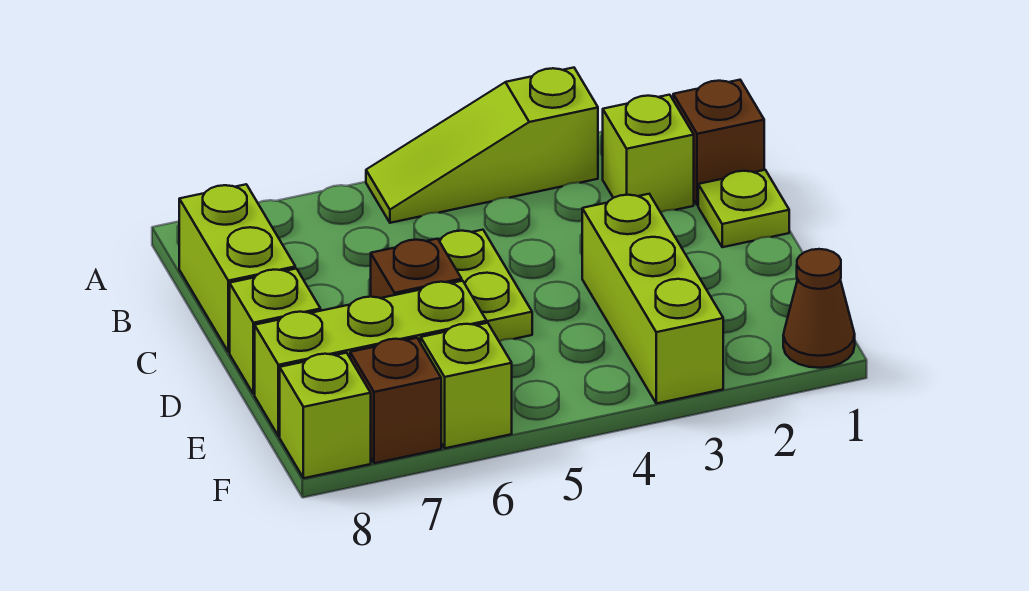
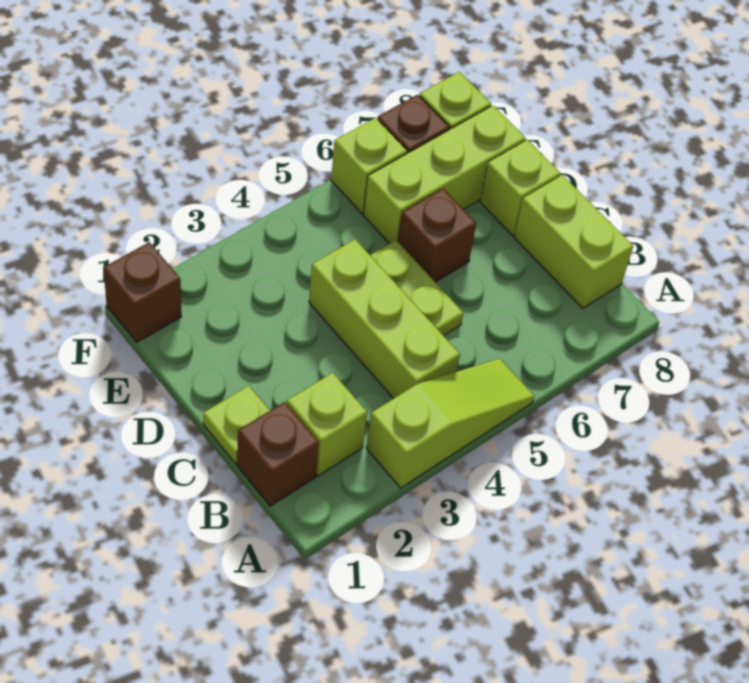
lime 1x3 brick [582,194,723,403] -> lime 1x3 brick moved to [309,239,460,399]
brown 1x1 cone [783,249,855,368] -> brown 1x1 brick [104,242,181,342]

